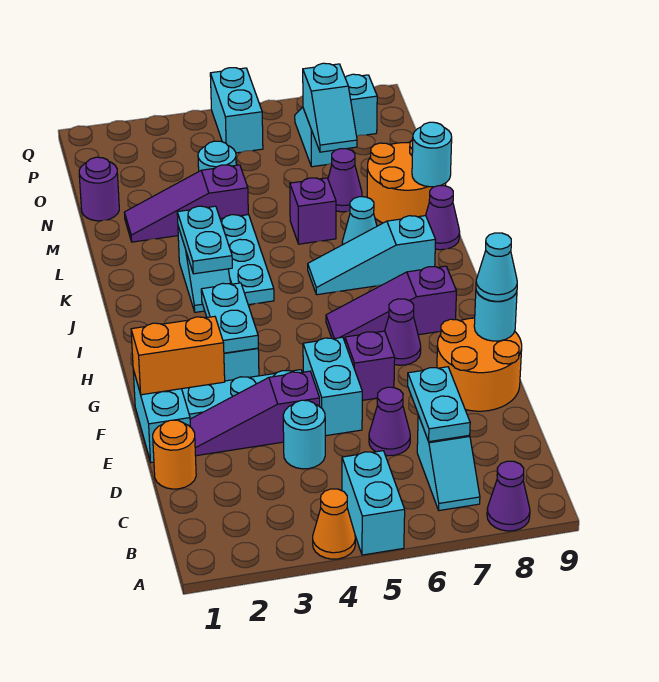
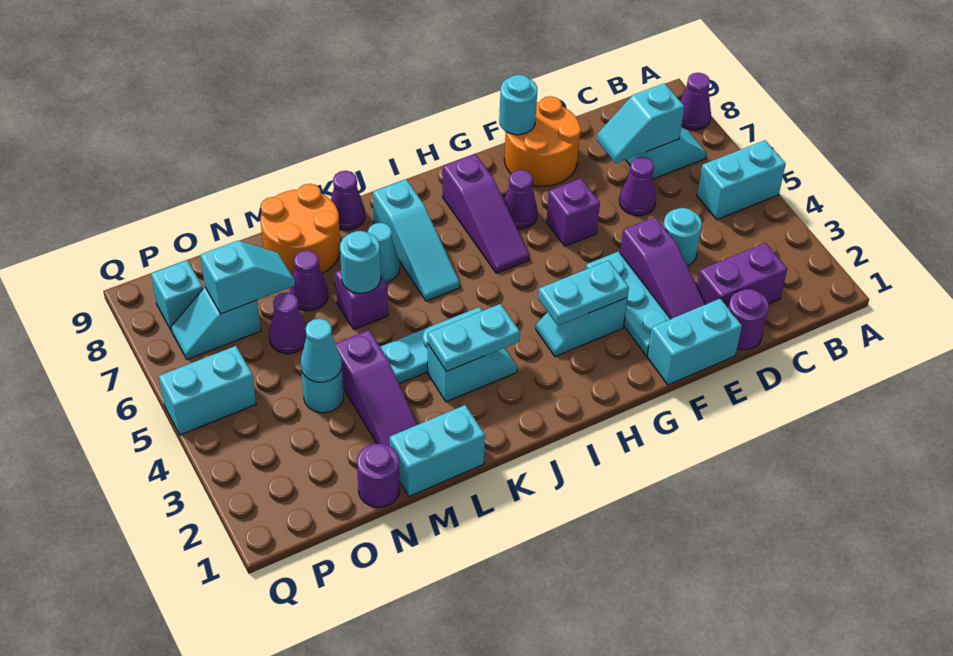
orange 1x1 cone [313,489,355,559] -> none
none -> purple 1x2 brick [697,243,787,307]
cyan 1x2 plate [408,367,470,442] -> cyan 1x2 slope [597,83,684,163]
orange 1x1 round brick [153,420,196,489] -> purple 1x1 round brick [728,289,769,350]
cyan 1x2 brick [303,337,362,436] -> cyan 1x2 brick moved to [390,405,485,496]
orange 1x2 brick [131,316,225,395] -> none
cyan 1x1 cone [476,233,517,301] -> cyan 1x1 cone moved to [301,319,342,382]
cyan 1x1 round brick [412,122,452,187] -> cyan 1x1 round brick moved to [340,231,381,293]
none -> purple 1x1 cone [269,292,306,354]

